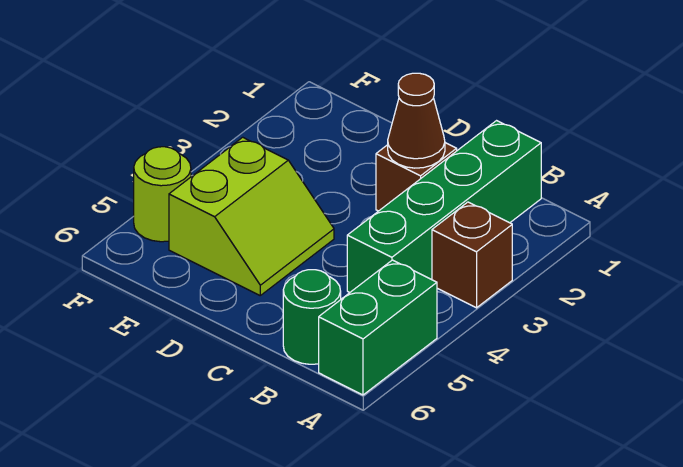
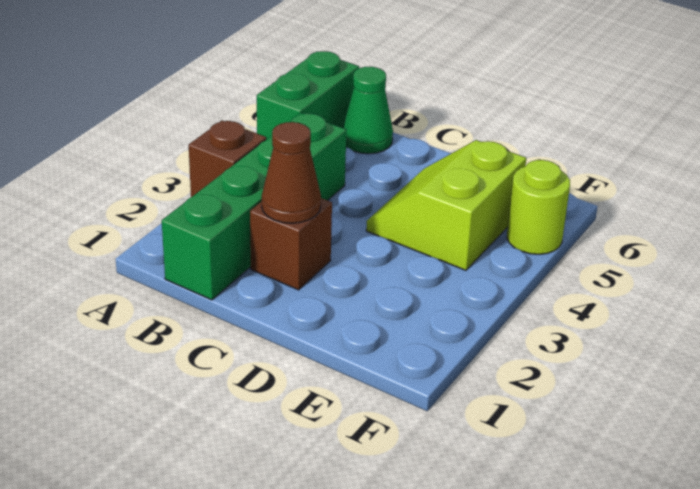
green 1x1 round brick [283,270,341,364] -> green 1x1 cone [343,67,393,154]

